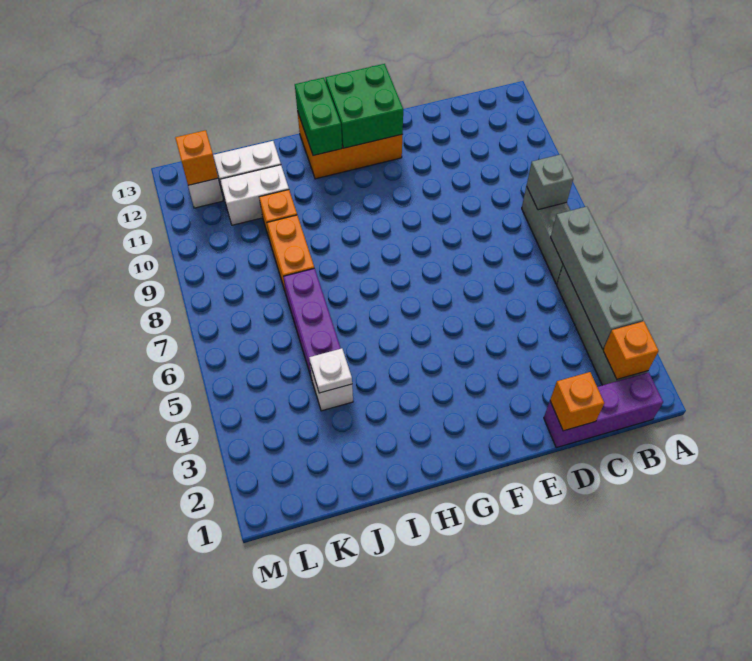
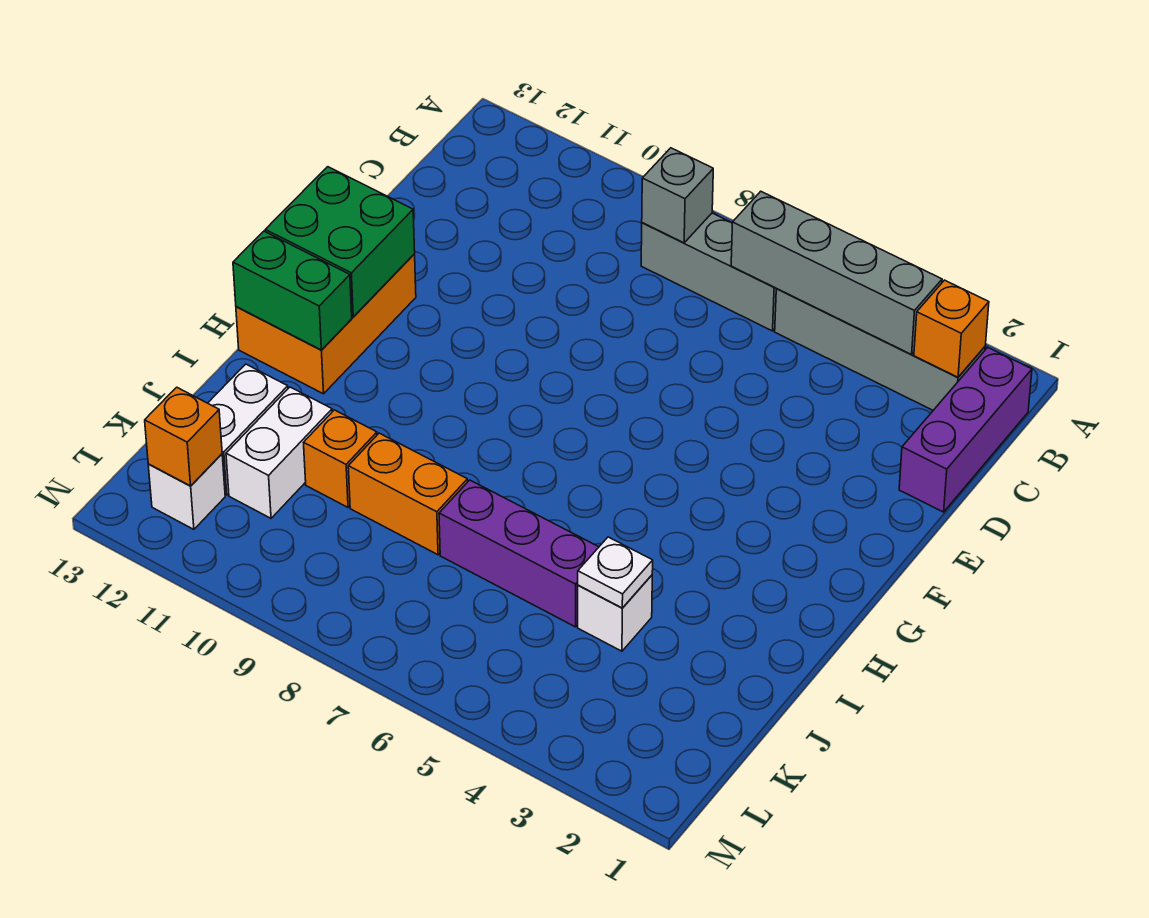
orange 1x1 brick [550,372,604,431] -> none

